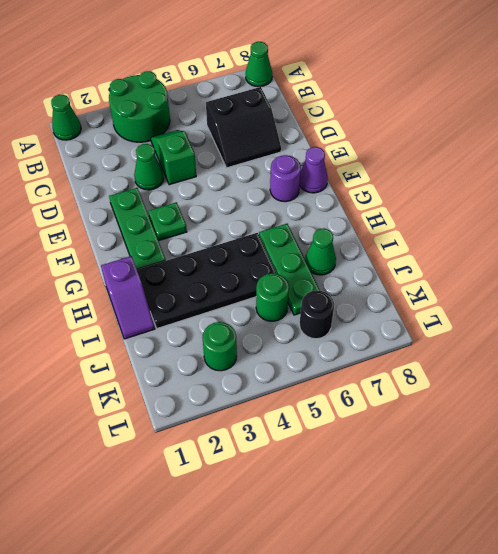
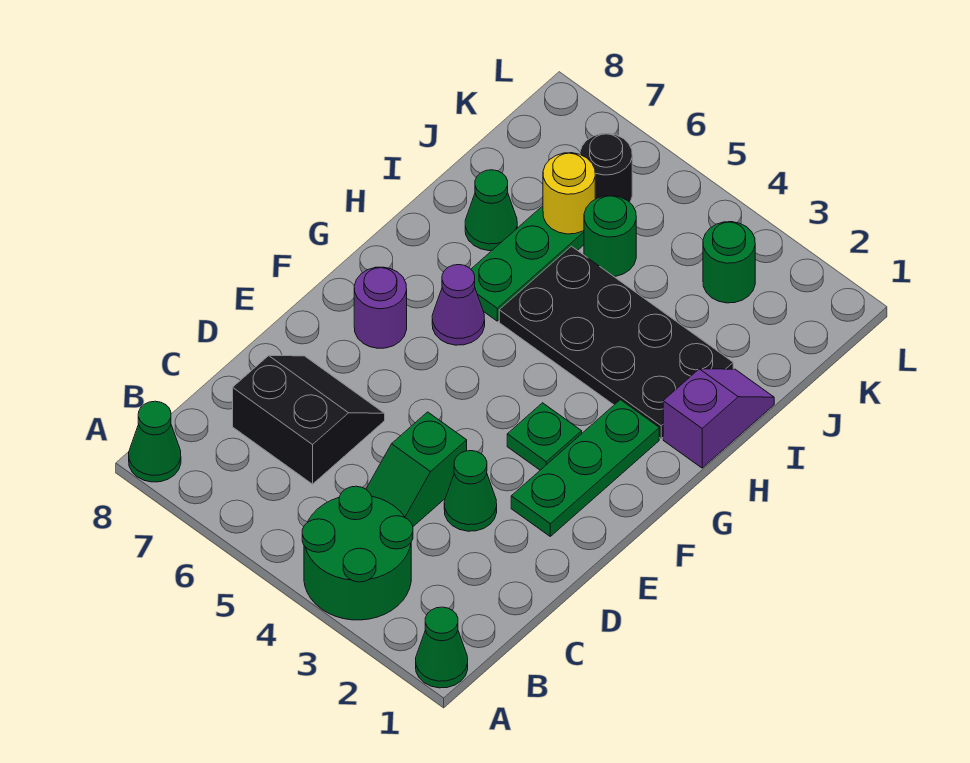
purple 1x1 cone [300,147,328,193] -> purple 1x1 cone moved to [432,265,485,345]
none -> yellow 1x1 round brick [543,153,595,234]

